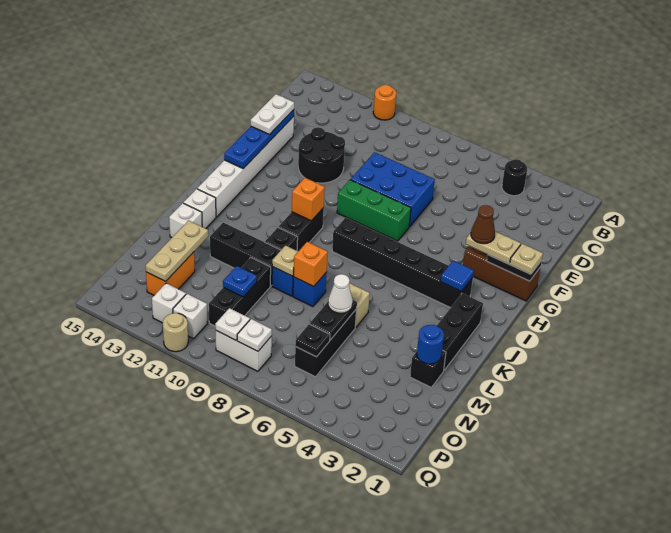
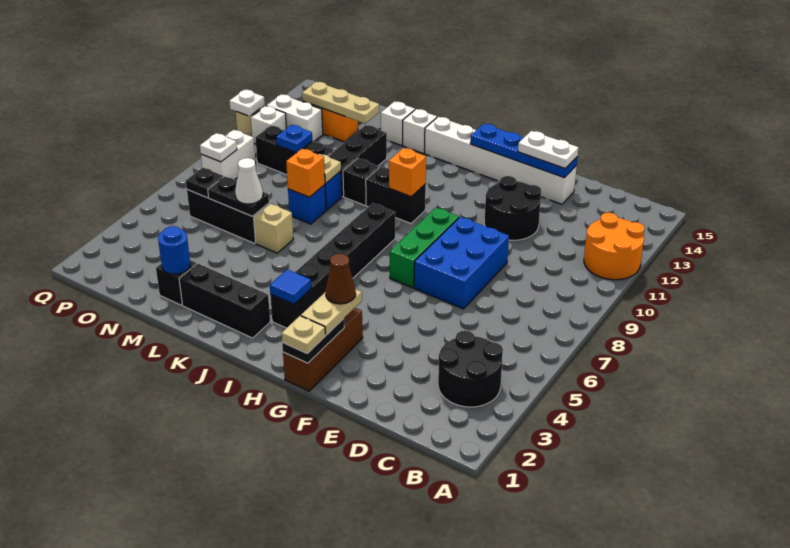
orange 1x1 round brick [373,85,396,120] -> orange 2x2 round brick [584,212,645,280]
black 1x1 round brick [502,159,527,196] -> black 2x2 round brick [438,331,503,407]
white 1x1 plate [215,308,250,340] -> white 1x1 plate moved to [229,90,265,116]
white 1x1 brick [152,283,186,323] -> white 1x2 brick [267,94,323,142]

